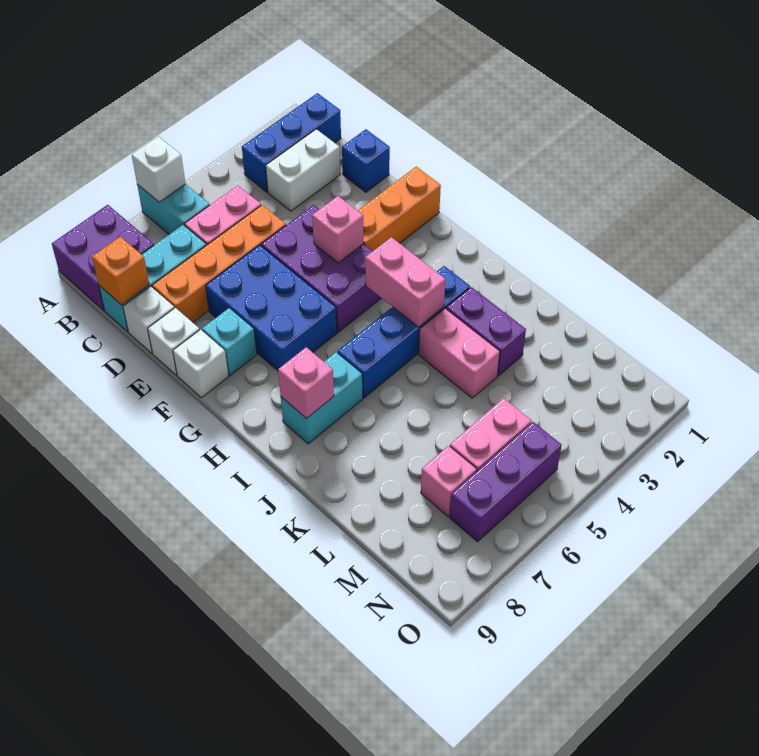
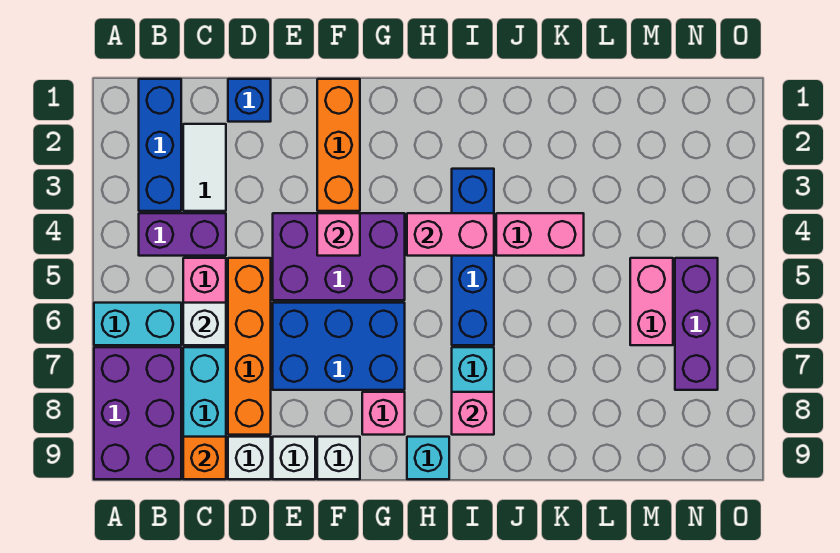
white 1x1 brick [132,136,186,202] -> white 1x1 brick moved to [183,303,226,345]
purple 2x2 brick [52,205,154,311] -> purple 2x3 brick [94,347,181,479]
white 1x2 brick [266,129,340,211] -> white 1x2 tile [183,124,226,211]
cyan 1x1 brick [202,308,257,375] -> cyan 1x1 brick moved to [407,437,449,479]
purple 1x2 brick [446,287,526,376] -> purple 1x2 brick moved to [139,213,226,256]
pink 1x1 brick [421,446,477,516] -> pink 1x1 brick moved to [362,392,405,435]

